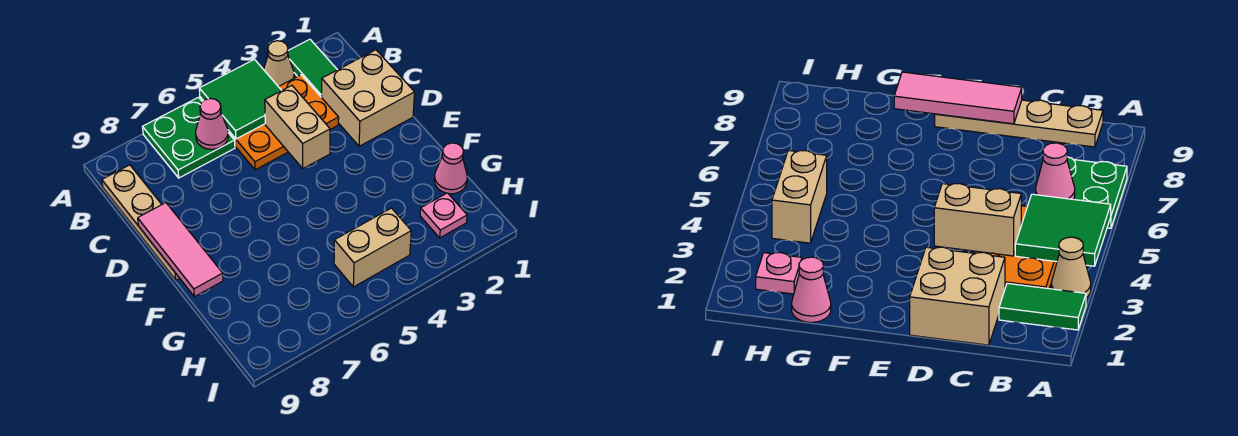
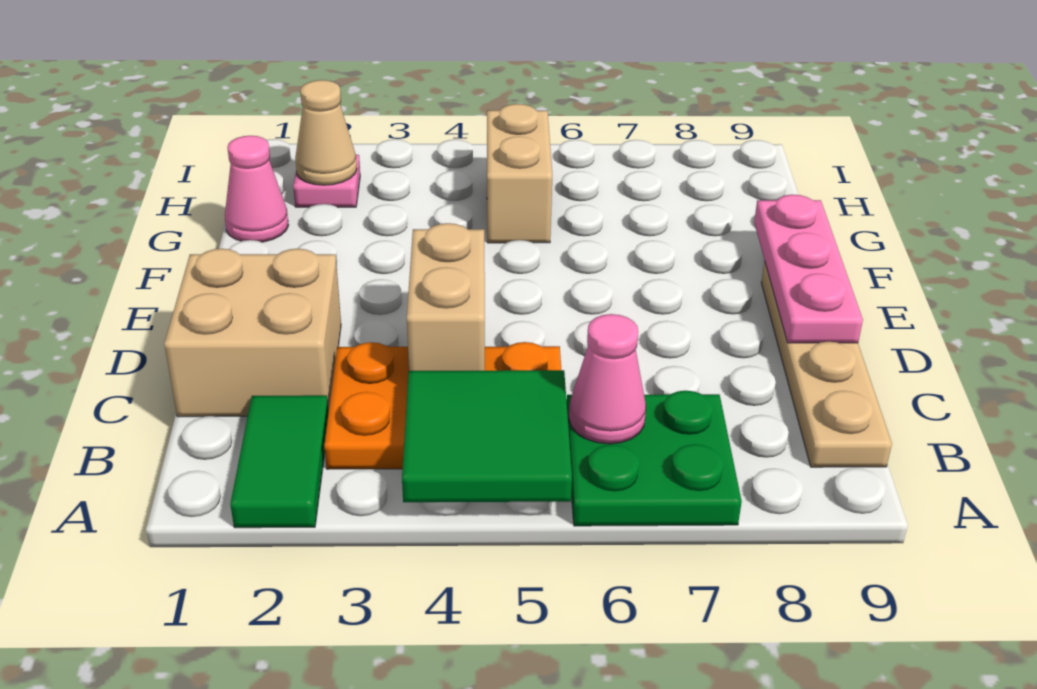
tan 1x1 cone [264,41,294,87] -> tan 1x1 cone moved to [295,80,357,185]
pink 1x3 tile [138,203,223,297] -> pink 1x3 plate [754,195,863,343]
tan 1x2 brick [334,208,411,287] -> tan 1x2 brick turned to [487,104,552,243]

